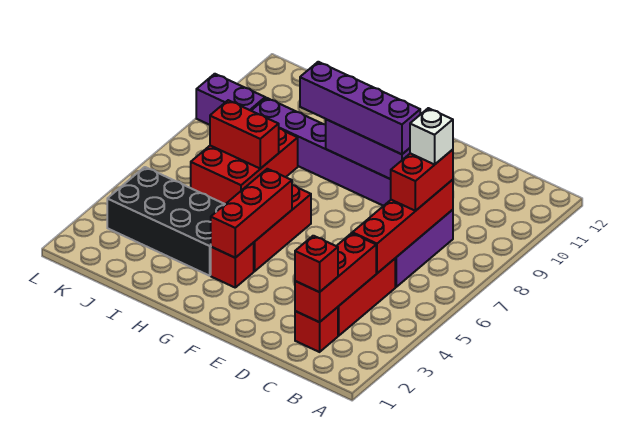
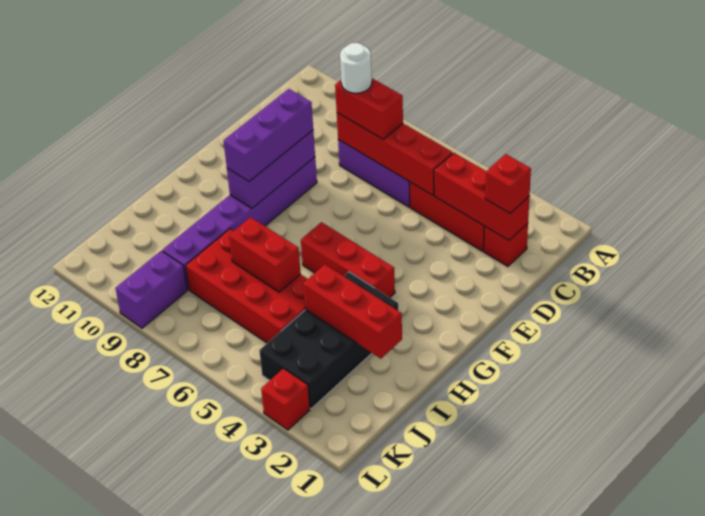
white 1x1 brick [410,108,453,164] -> white 1x1 round brick [340,43,372,93]
purple 1x4 brick [300,62,420,154] -> purple 1x3 brick [224,89,313,181]
red 1x1 brick [211,243,254,287] -> red 1x1 brick moved to [261,368,310,430]
red 1x3 brick [211,169,292,258] -> red 1x3 brick moved to [303,265,402,359]
red 2x3 brick [191,129,298,204] -> red 2x4 brick [186,229,307,343]
red 1x2 brick [210,100,279,169] -> red 1x2 brick turned to [229,217,301,292]

